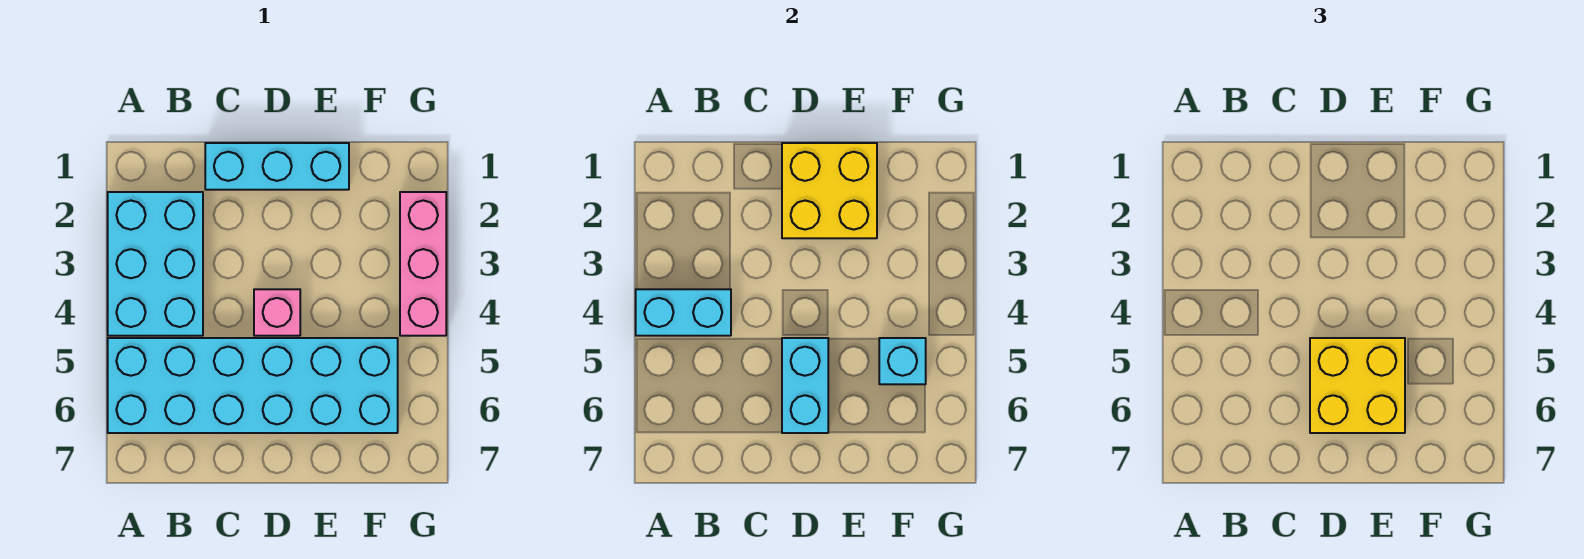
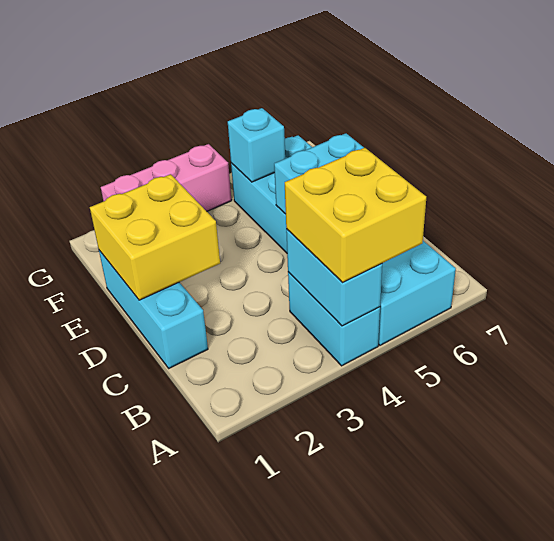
cyan 2x3 brick [108,192,203,336] -> cyan 1x2 brick [288,272,380,366]
pink 1x1 brick [254,289,300,336] -> none
yellow 2x2 brick [1310,338,1405,433] -> yellow 2x2 brick moved to [285,148,426,283]

